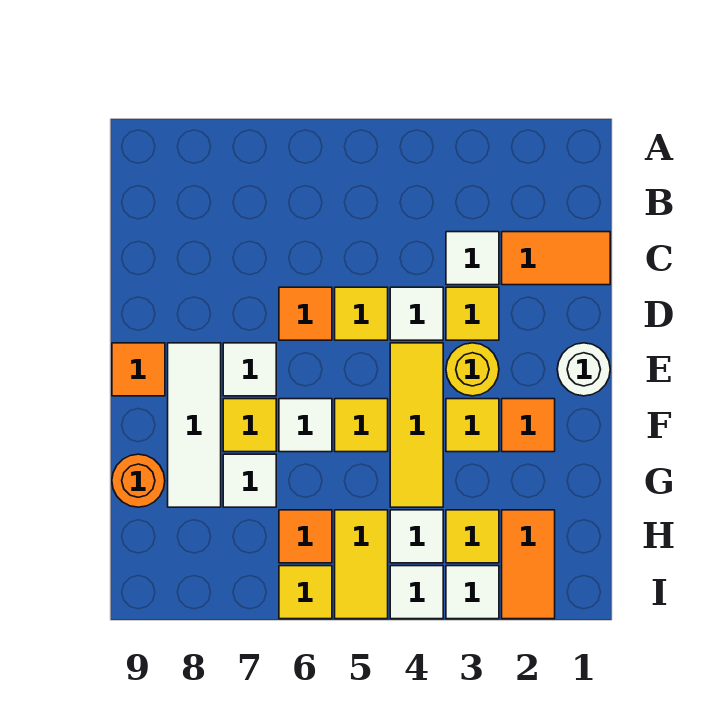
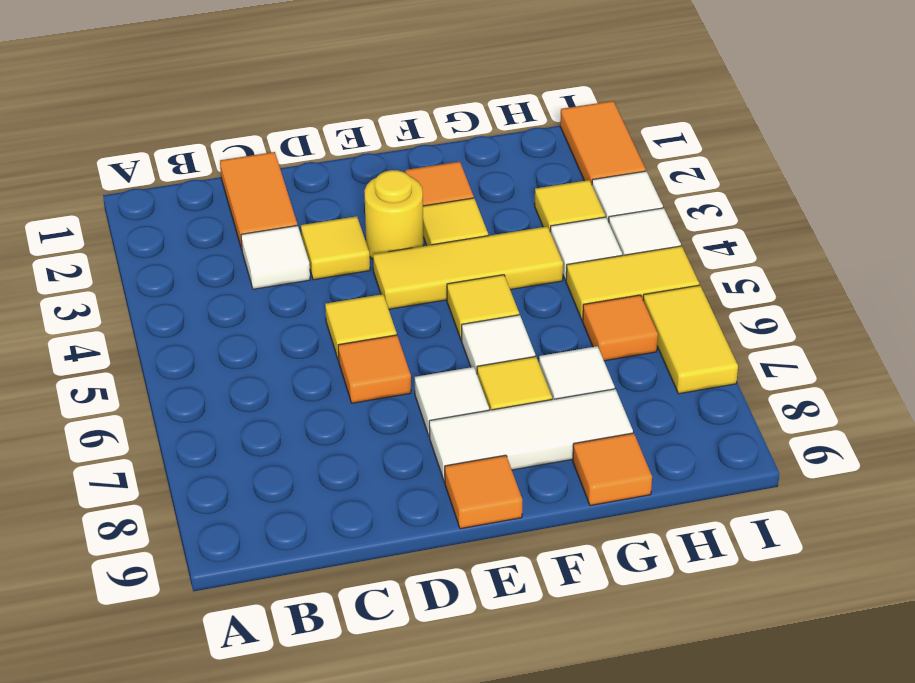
white 1x1 tile [390,287,443,340] -> none
white 1x1 round brick [557,343,610,396] -> none
orange 1x1 round brick [112,454,165,507] -> orange 1x1 tile [573,433,652,505]
orange 1x2 tile [502,510,555,619] -> orange 1x2 tile turned to [560,101,646,184]
yellow 1x1 tile [279,566,332,619] -> yellow 1x2 tile [643,285,738,394]

